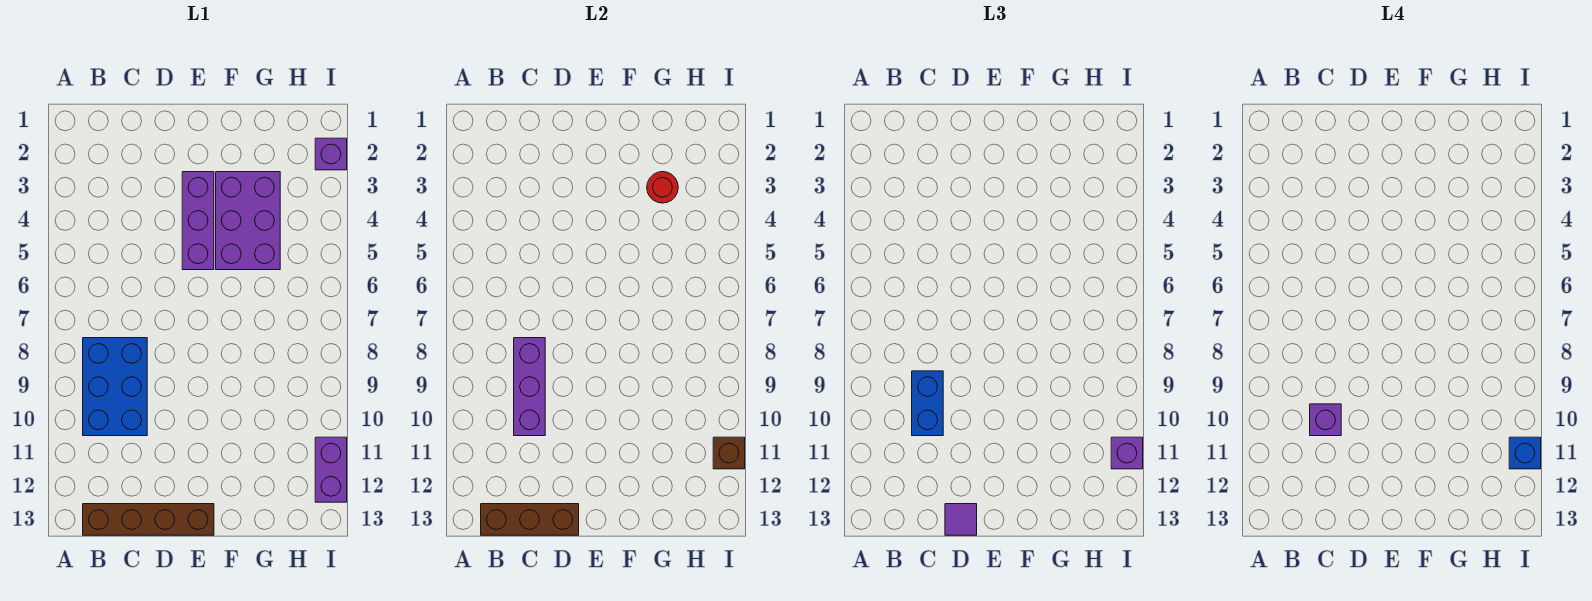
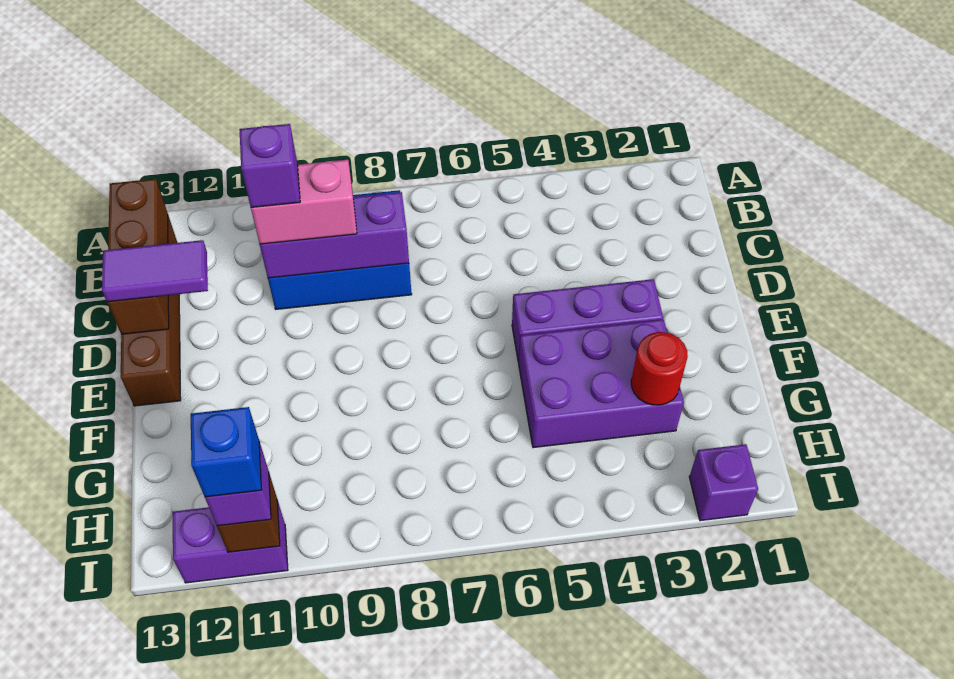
blue 1x2 brick [912,371,943,436] -> pink 1x2 brick [251,160,357,244]
purple 1x1 tile [945,504,977,535] -> purple 1x2 tile [102,240,208,302]

